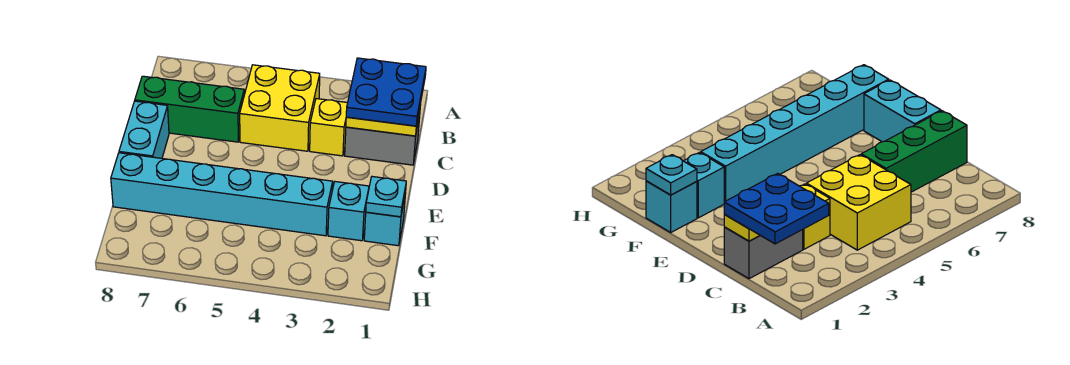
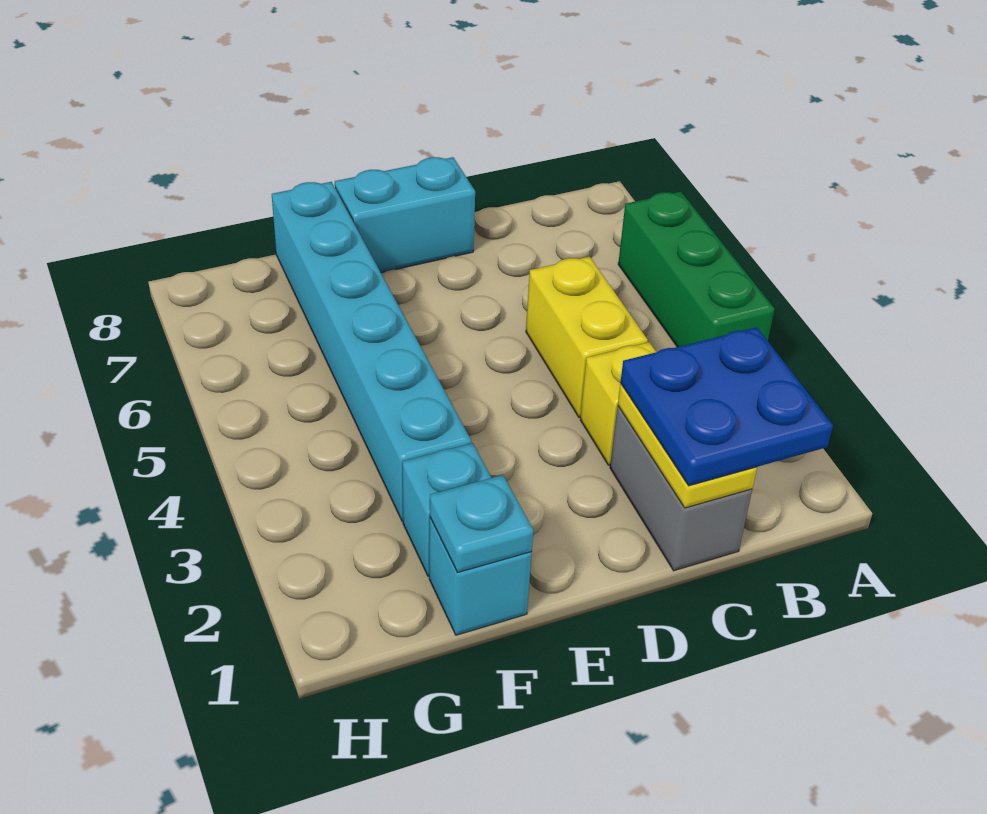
yellow 2x2 brick [240,65,320,151] -> yellow 1x2 brick [526,257,648,417]
green 1x3 brick [135,76,244,142] -> green 1x3 brick moved to [618,192,774,347]

